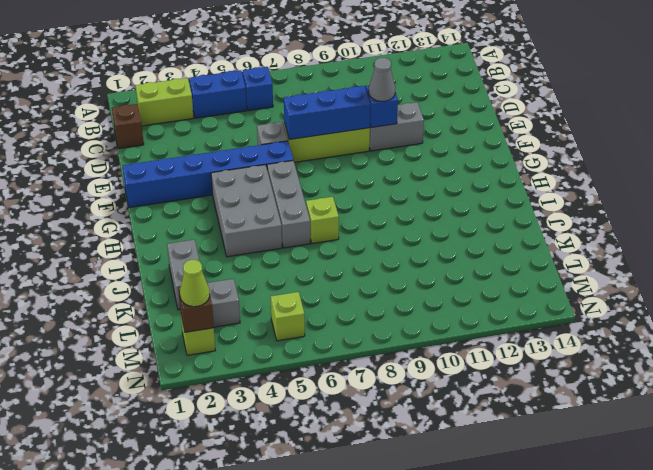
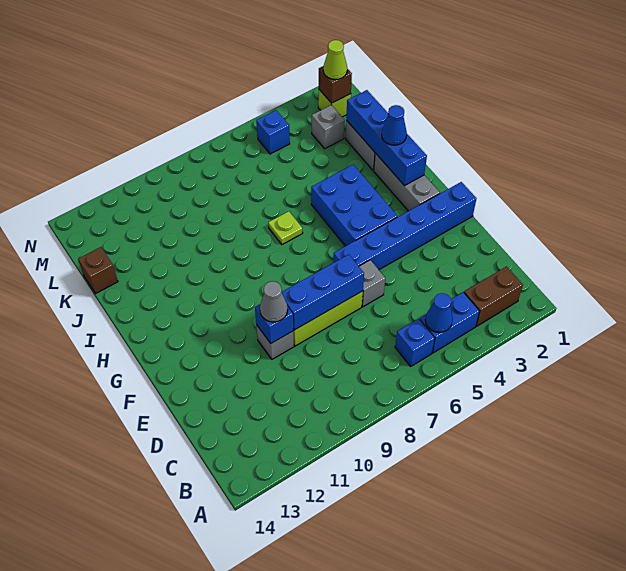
lime 1x2 brick [135,78,194,126] -> brown 1x2 brick [464,267,523,326]
none -> blue 1x1 cone [425,293,453,332]
brown 1x1 brick [112,104,144,149] -> brown 1x1 brick moved to [78,247,118,294]
grey 1x2 brick [369,102,424,151] -> grey 1x1 brick [256,325,294,359]
grey 2x3 brick [211,165,282,257] -> blue 2x3 brick [311,165,398,246]
grey 1x3 brick [267,161,310,248] -> grey 1x3 brick moved to [374,153,440,211]
none -> blue 1x4 brick [346,90,427,186]
none -> blue 1x1 cone [382,105,407,145]
lime 1x1 brick [306,197,339,244] -> lime 1x1 plate [268,211,303,245]
lime 1x1 brick [271,292,305,341] -> blue 1x1 brick [256,110,290,154]

